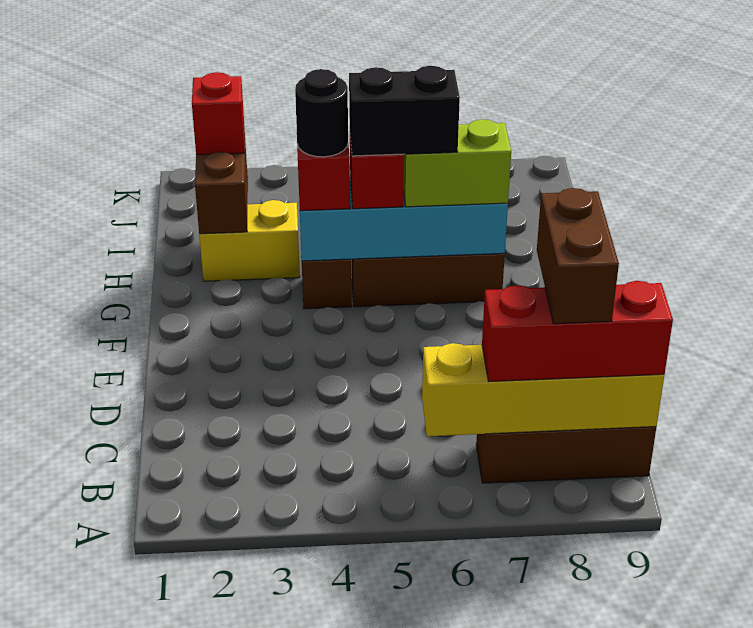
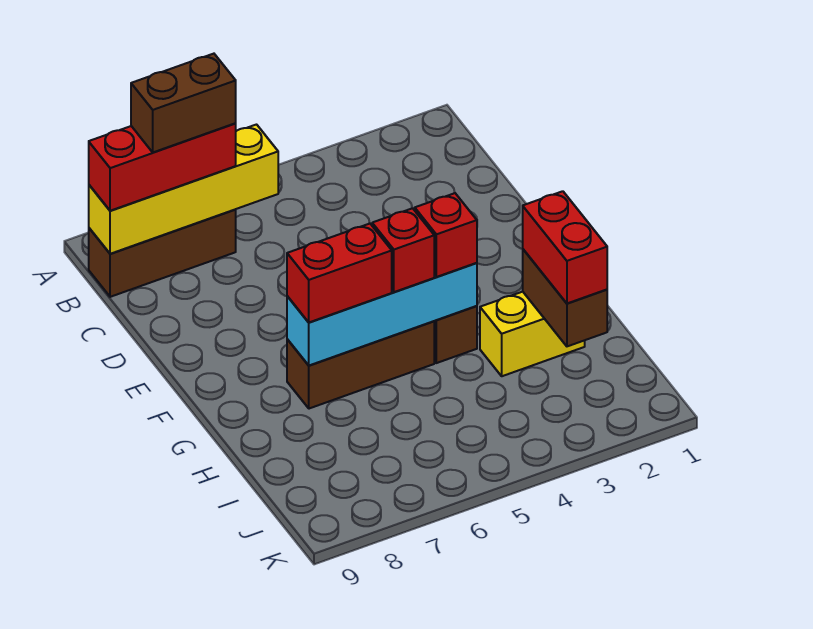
brown 1x2 brick [537,188,619,324] -> brown 1x2 brick turned to [131,54,236,153]
black 1x1 round brick [295,69,348,157] -> none
black 1x2 brick [349,66,460,156] -> none
lime 1x2 brick [403,119,511,207] -> red 1x2 brick [287,223,392,323]
red 1x1 brick [192,72,244,155] -> red 1x2 brick [523,191,607,303]

